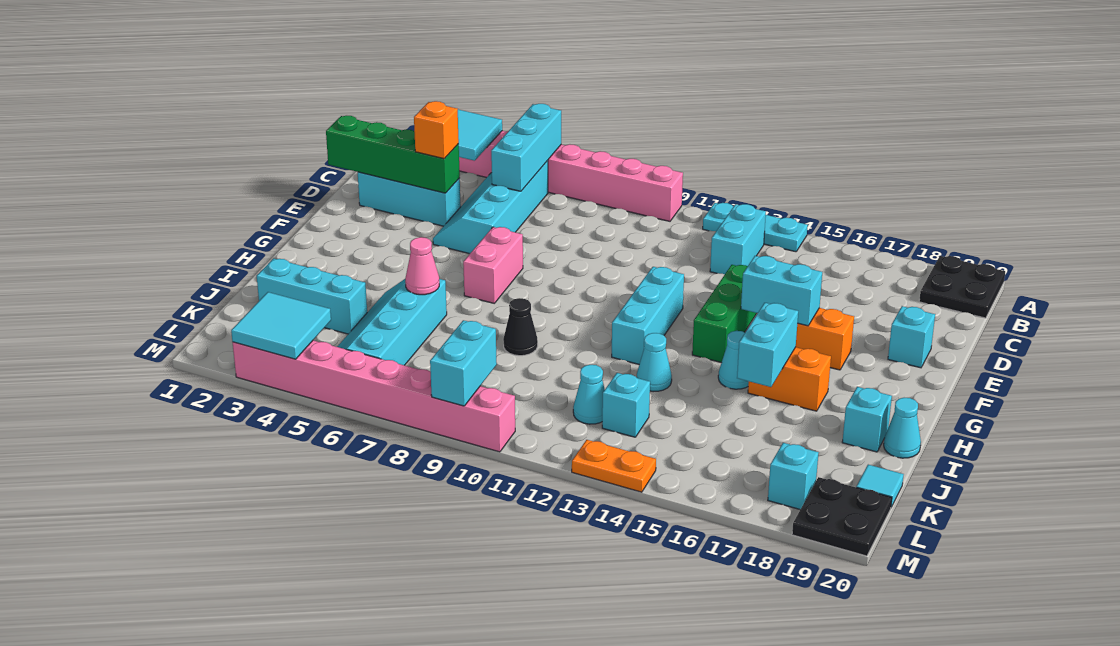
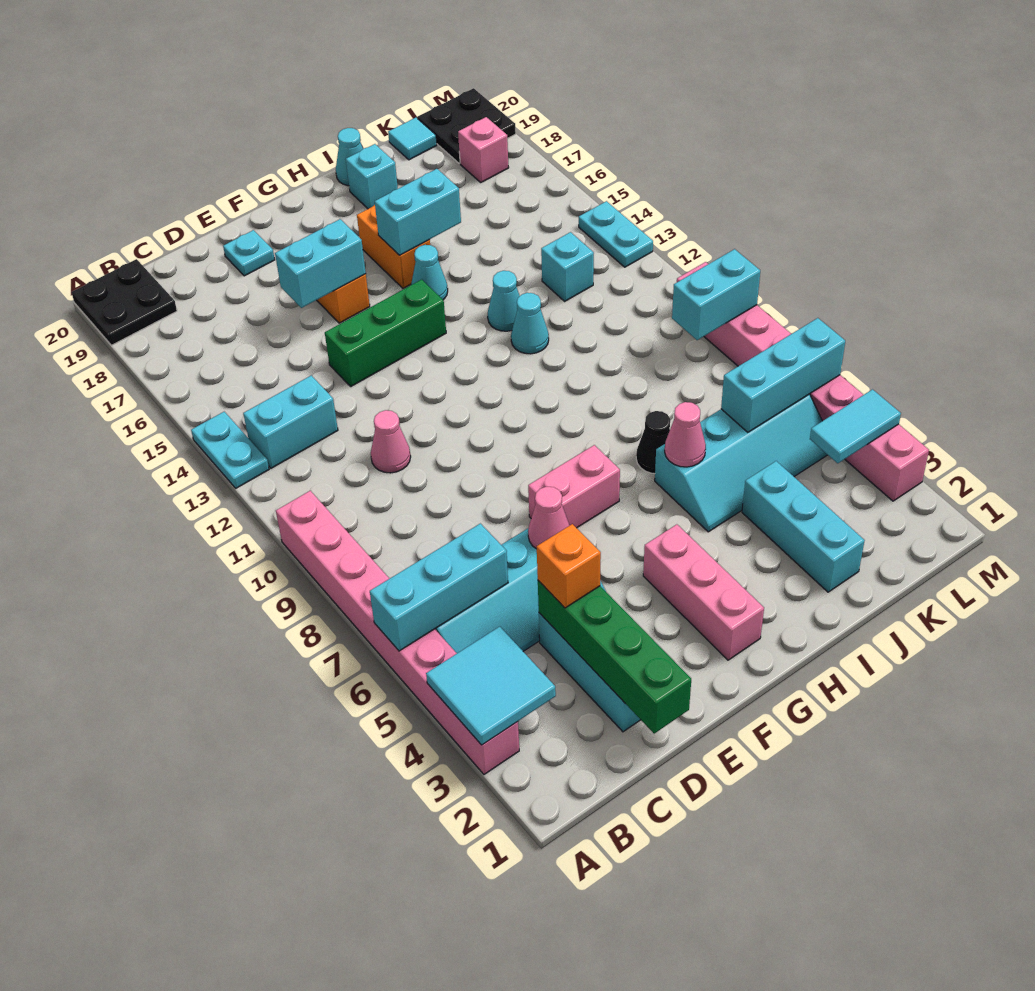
cyan 1x3 plate [703,203,808,252] -> cyan 1x2 plate [191,412,269,488]
none -> pink 1x1 cone [371,410,411,473]
none -> pink 1x1 cone [528,487,569,549]
cyan 1x1 brick [888,306,935,368] -> cyan 1x1 plate [223,230,275,276]
cyan 1x3 brick [612,267,684,364] -> cyan 1x3 brick moved to [721,318,845,432]
cyan 1x2 brick [741,256,822,326] -> cyan 1x2 brick turned to [275,219,366,308]
none -> pink 1x3 brick [643,524,764,660]
black 1x1 cone [503,298,538,356] -> black 1x1 cone moved to [636,411,670,474]
cyan 1x1 cone [573,365,605,424] -> cyan 1x1 cone moved to [511,293,549,354]
cyan 2x2 tile [231,292,331,359] -> cyan 1x2 tile [810,389,901,463]
cyan 1x1 brick [768,443,818,509] -> pink 1x1 brick [458,117,509,182]
orange 1x2 plate [572,440,656,492] -> cyan 1x2 plate [579,201,653,267]

